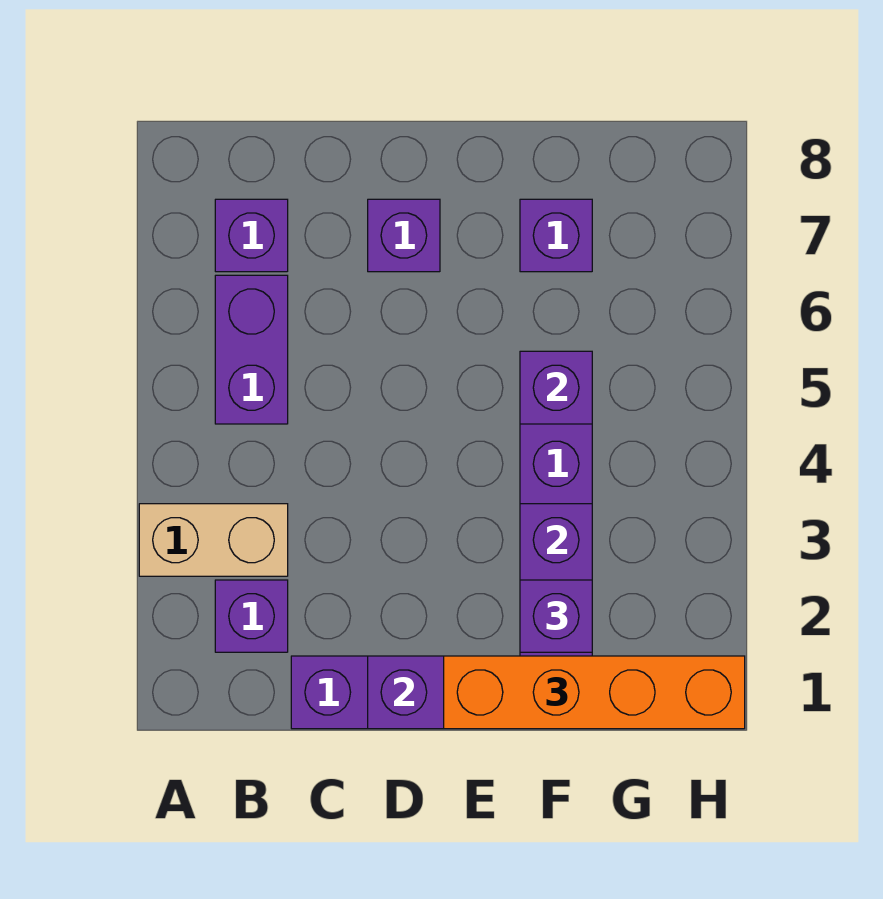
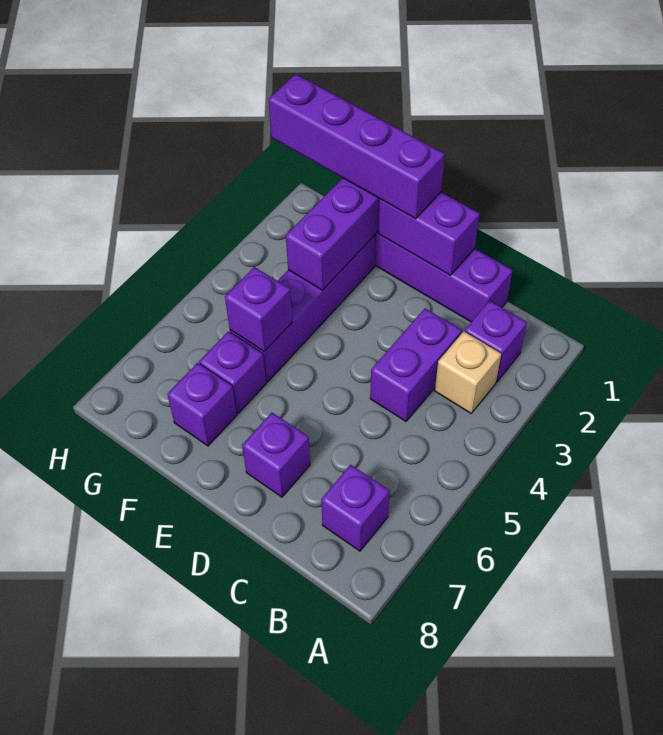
tan 1x2 brick [139,504,288,576] -> tan 1x1 brick [435,331,501,413]
purple 1x2 brick [215,275,288,424] -> purple 1x2 brick moved to [370,309,462,421]
orange 1x4 brick [444,656,745,729] -> purple 1x4 brick [268,74,445,219]
purple 1x1 brick [520,580,592,652] -> purple 1x1 brick moved to [199,331,266,413]

